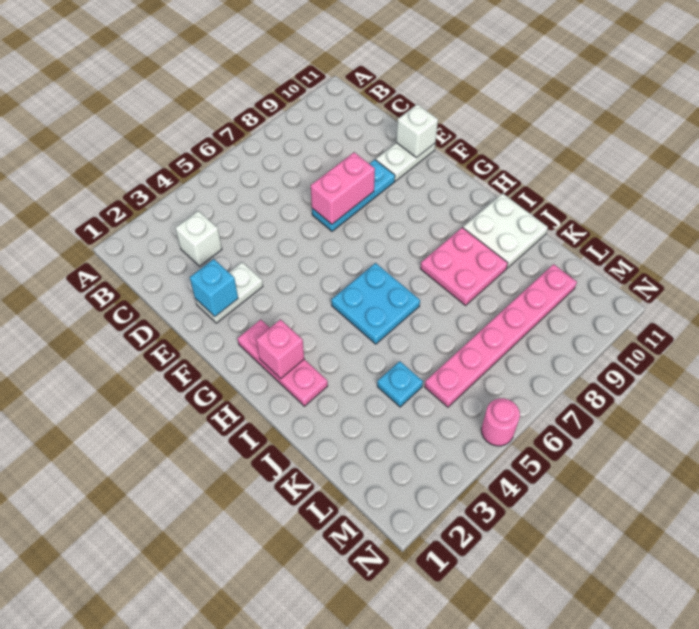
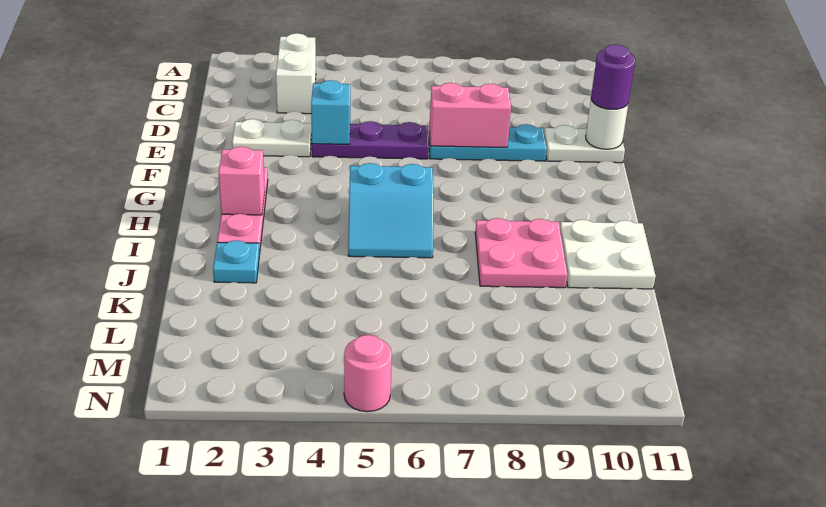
white 1x1 brick [175,211,222,266] -> white 1x2 brick [276,33,316,114]
cyan 1x1 brick [190,259,238,317] -> cyan 1x1 brick moved to [311,80,350,144]
none -> purple 1x3 plate [312,121,429,159]
white 1x1 brick [396,104,438,158] -> white 1x1 round brick [586,100,628,149]
none -> purple 1x1 round brick [591,44,635,109]
cyan 2x2 plate [331,263,420,344] -> cyan 2x2 slope [348,163,434,258]
cyan 1x1 plate [377,361,423,407] -> cyan 1x1 plate moved to [213,240,259,283]
pink 1x6 plate [425,264,577,407] -> none

